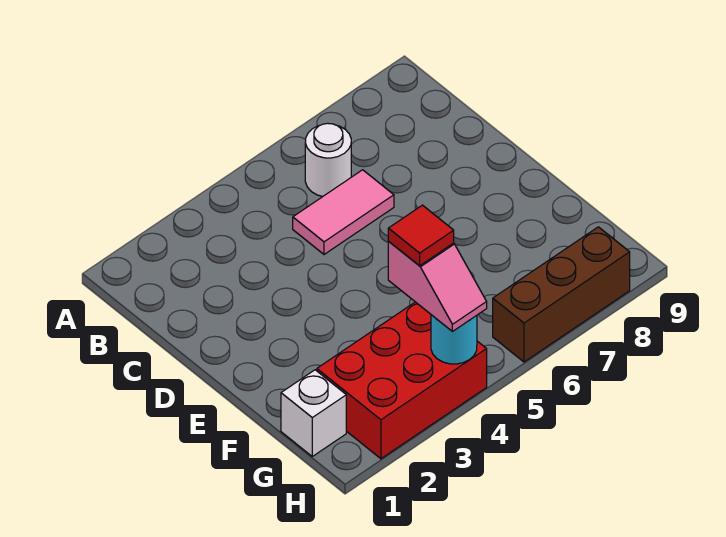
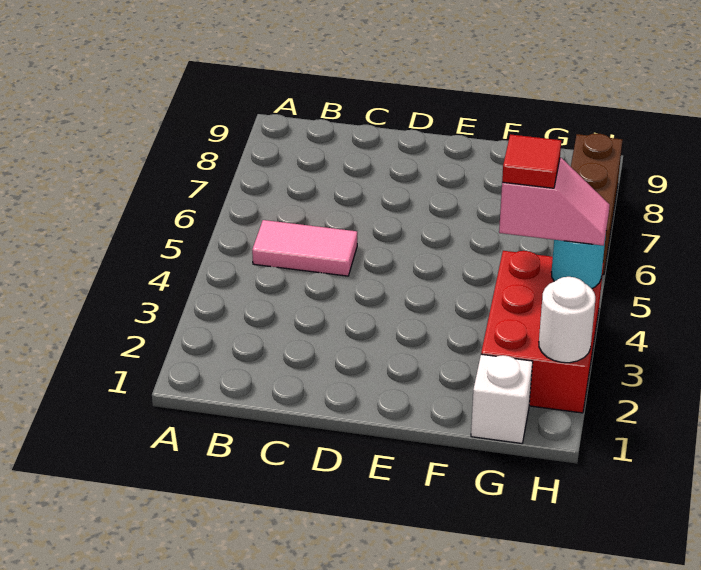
white 1x1 round brick [305,123,351,197] -> white 1x1 round brick moved to [539,277,595,363]
pink 1x2 tile [293,170,394,254] -> pink 1x2 tile turned to [252,220,357,276]

